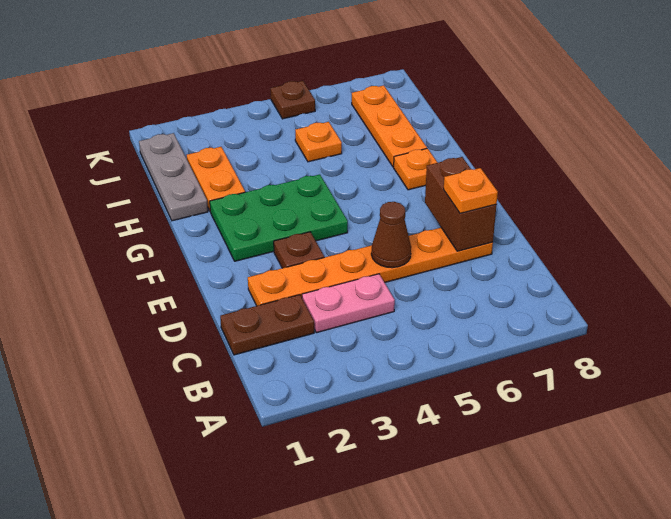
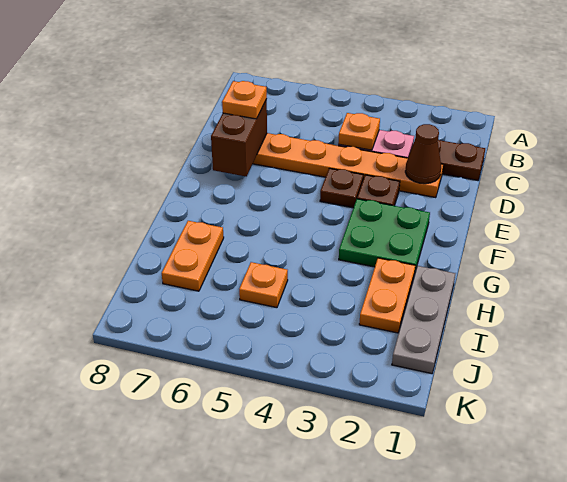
brown 1x1 cone [371,202,411,268] -> brown 1x1 cone moved to [405,124,441,184]
green 2x3 plate [210,174,348,261] -> green 2x2 plate [339,199,430,275]
orange 1x1 plate [394,148,438,190] -> orange 1x1 plate moved to [338,113,380,150]
orange 1x3 plate [352,85,427,167] -> orange 1x2 plate [162,221,224,291]
brown 1x1 plate [270,81,315,119] -> brown 1x1 plate moved to [320,168,363,208]

